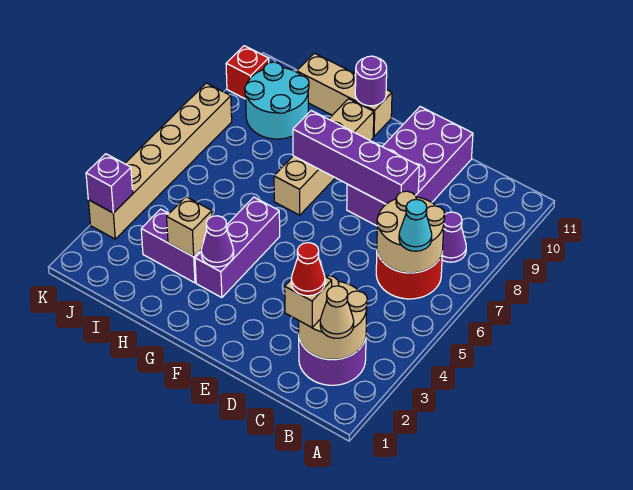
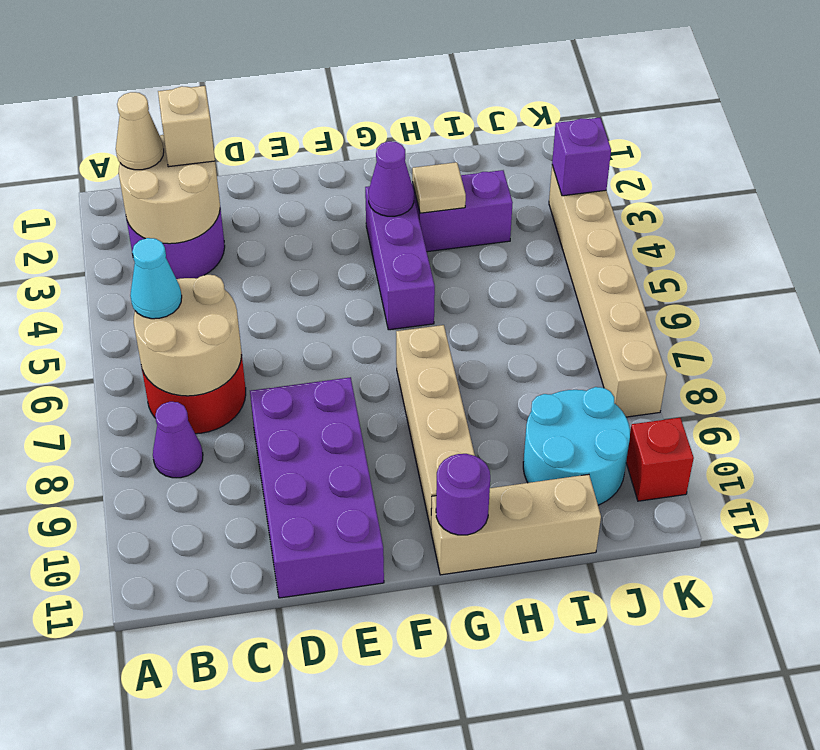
red 1x1 cone [291,243,325,296] -> none
purple 1x4 brick [293,110,419,204] -> none
tan 1x1 brick [167,197,212,257] -> tan 1x1 tile [412,162,466,213]

